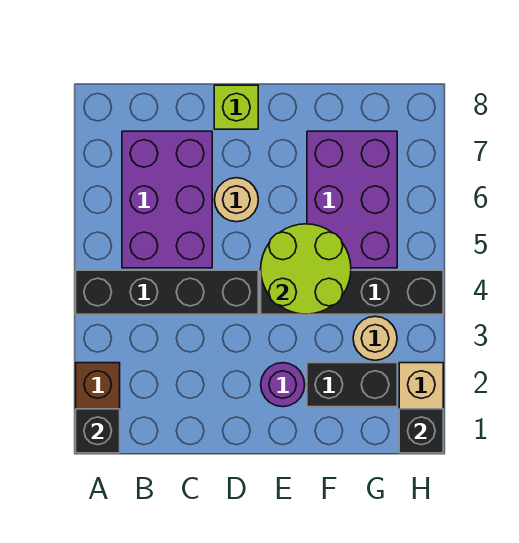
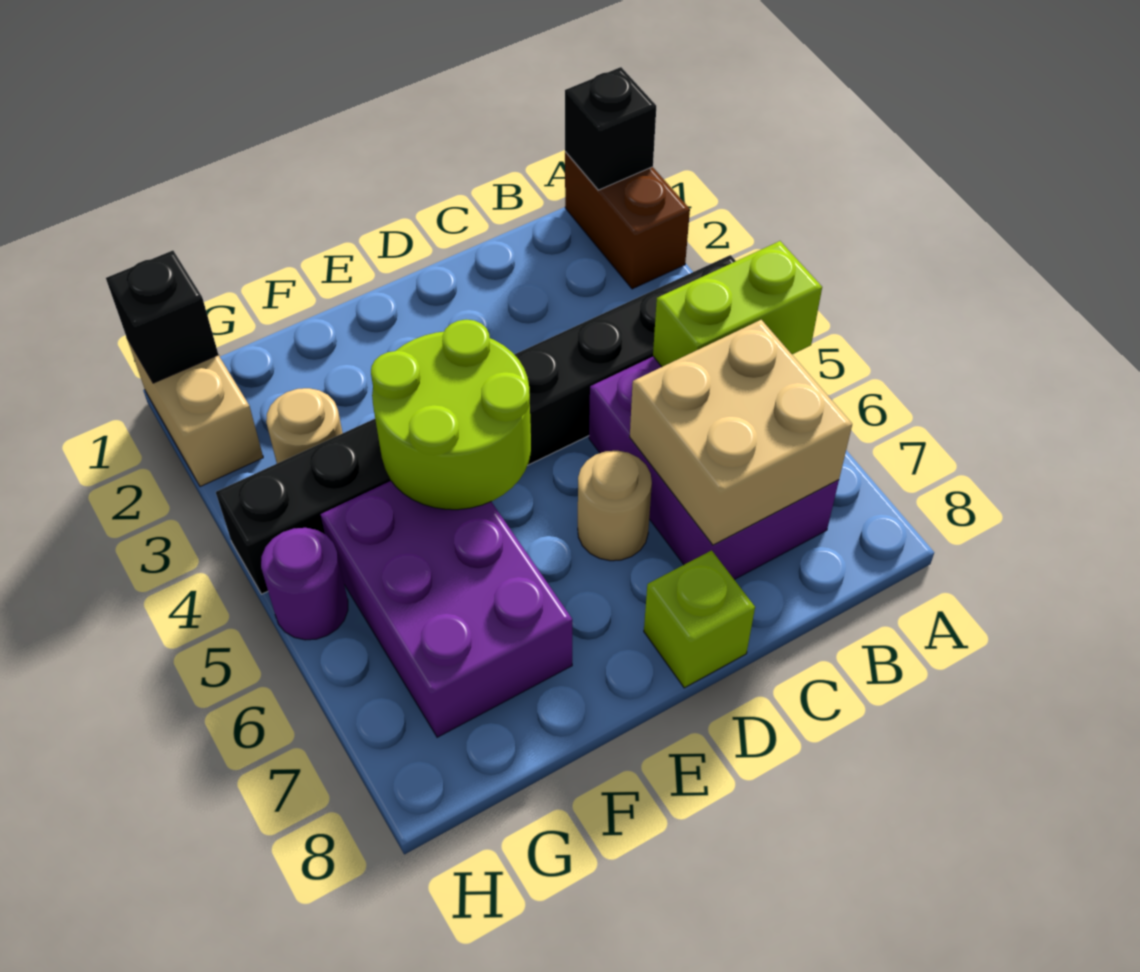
none -> lime 1x2 brick [653,241,822,367]
none -> tan 2x2 brick [630,320,852,545]
purple 1x1 round brick [261,363,305,407] -> purple 1x1 round brick moved to [261,528,348,640]
black 1x2 brick [307,363,397,407] -> none

